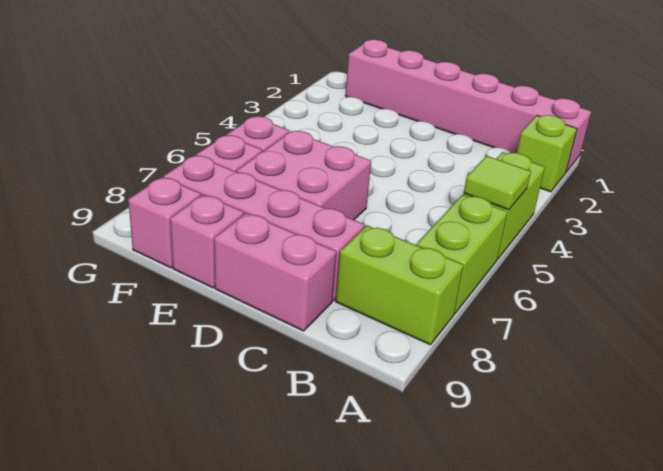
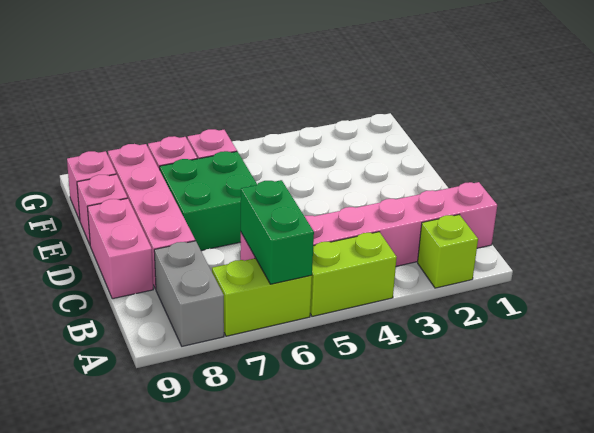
pink 1x6 brick [345,40,591,172] -> pink 1x6 brick turned to [240,182,497,266]
lime 1x1 tile [464,156,531,210] -> none
none -> green 1x2 brick [241,180,314,284]
lime 1x2 brick [336,225,463,345] -> grey 1x2 brick [154,241,224,346]
pink 2x2 brick [236,131,371,220] -> green 2x2 brick [160,151,257,251]

